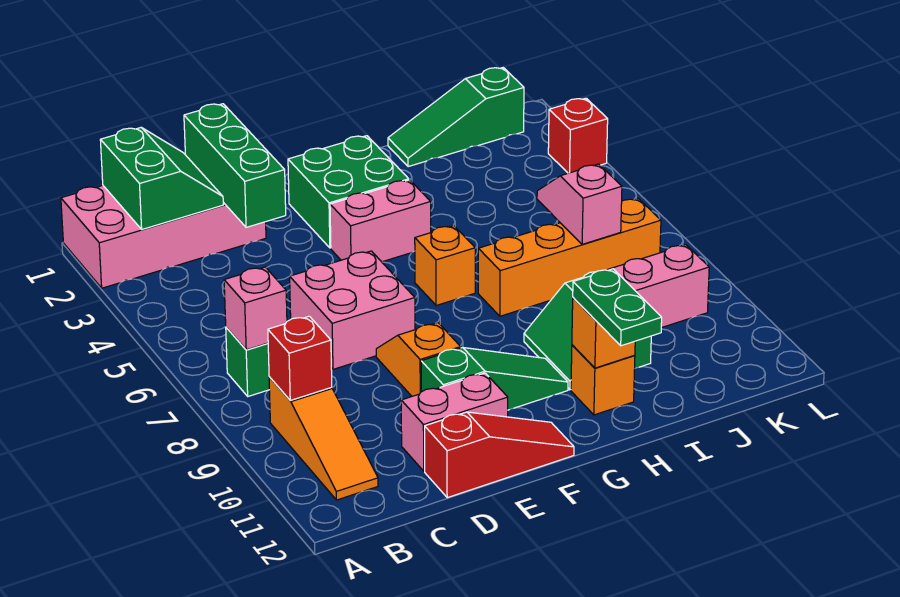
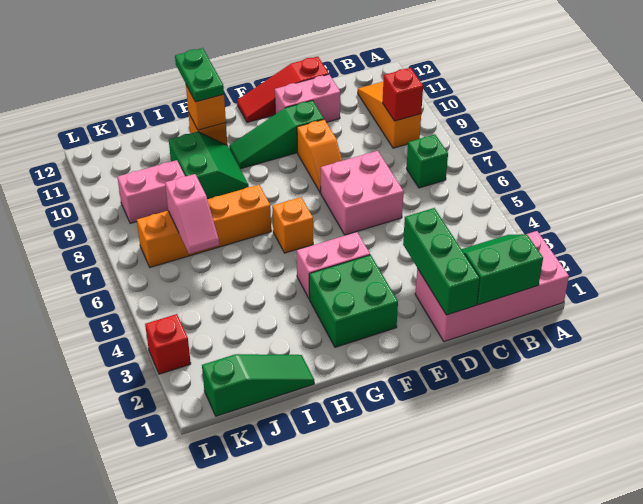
green 2x2 slope [100,128,223,229] -> green 2x2 slope turned to [462,234,543,305]
pink 1x1 brick [224,267,287,350] -> none

